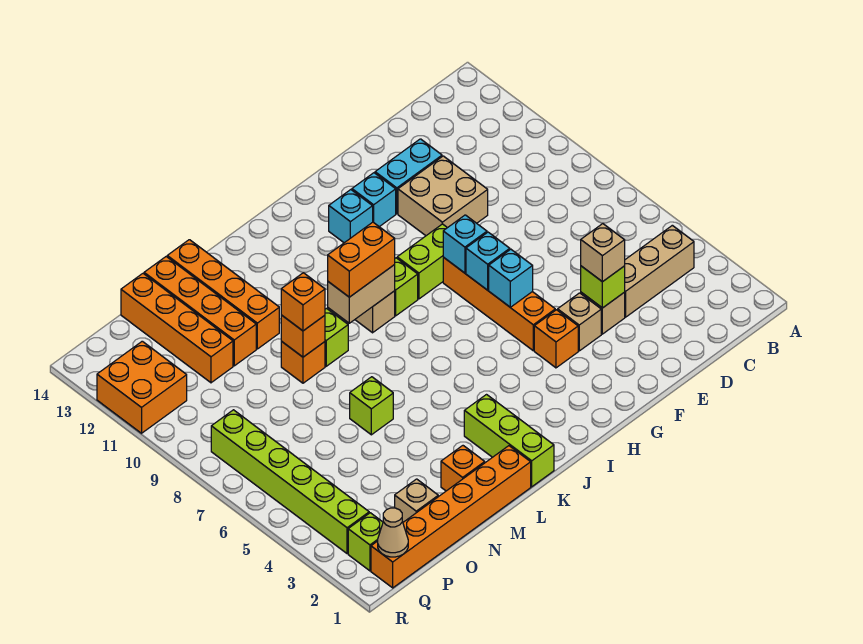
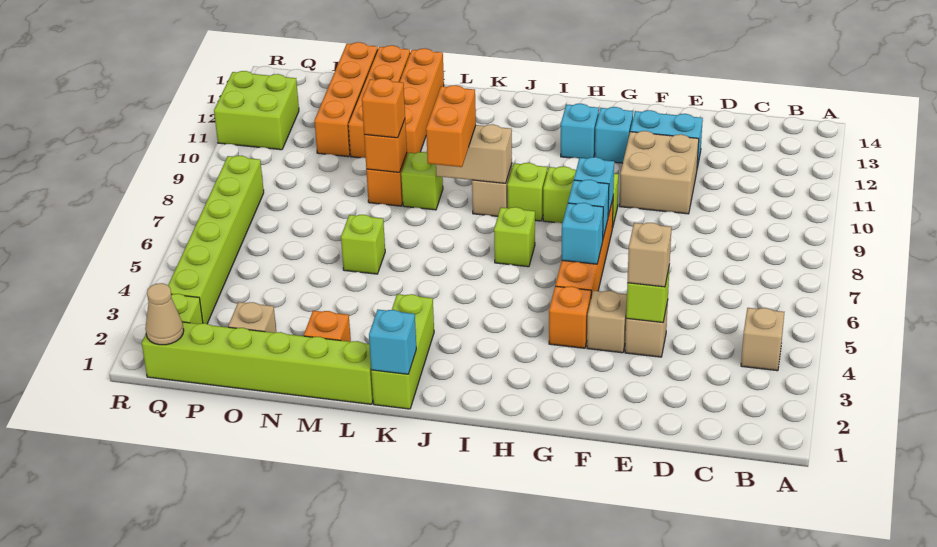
tan 1x3 brick [624,225,694,317] -> tan 1x1 brick [741,308,784,371]
none -> lime 1x1 brick [494,207,535,267]
orange 1x2 brick [328,222,395,297] -> orange 1x2 brick turned to [426,85,476,167]
none -> cyan 1x1 brick [369,310,416,374]
orange 1x6 brick [371,446,531,588] -> lime 1x6 brick [142,322,373,404]
orange 2x2 brick [97,341,187,433] -> lime 2x2 brick [214,71,299,150]

